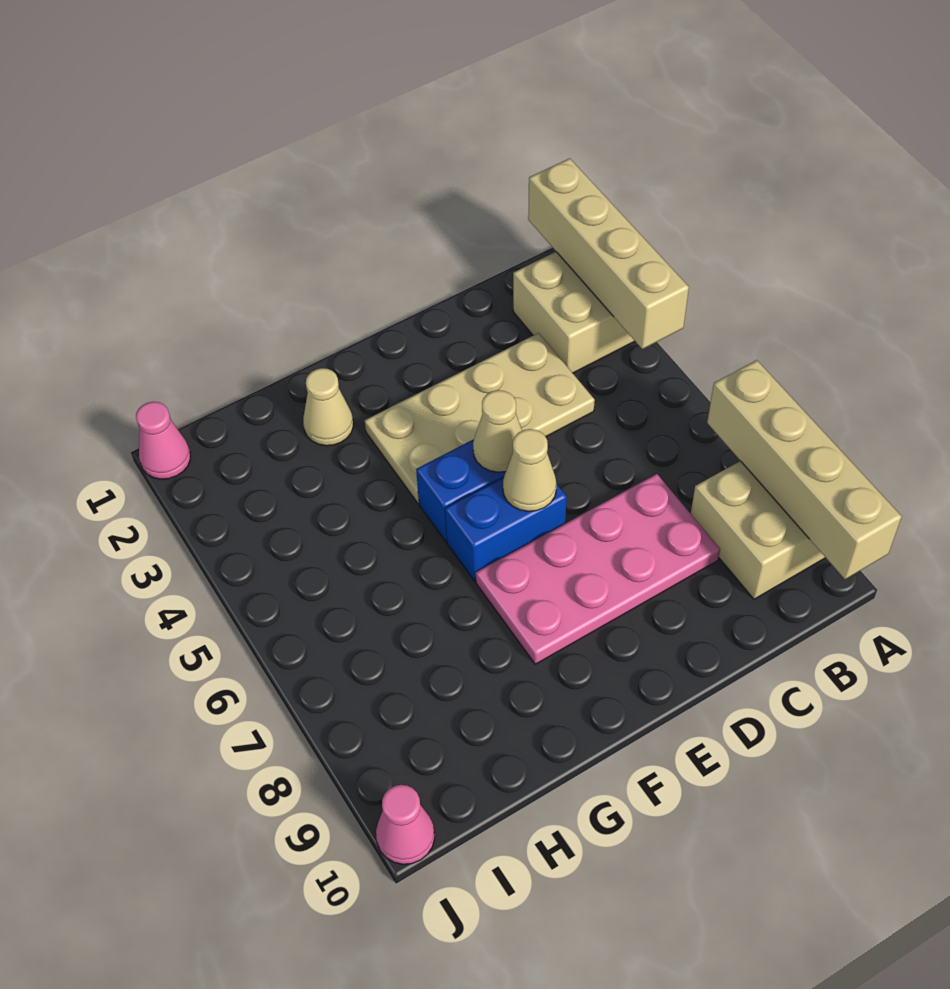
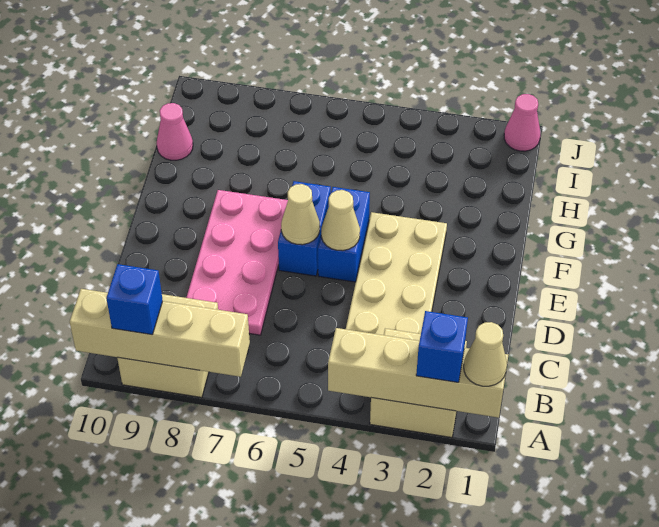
none -> blue 1x1 brick [416,311,468,382]
none -> blue 1x1 brick [106,264,163,335]
tan 1x1 cone [303,368,353,446] -> tan 1x1 cone moved to [464,322,507,386]
pink 1x1 cone [376,785,435,864] -> pink 1x1 cone moved to [157,103,193,160]

